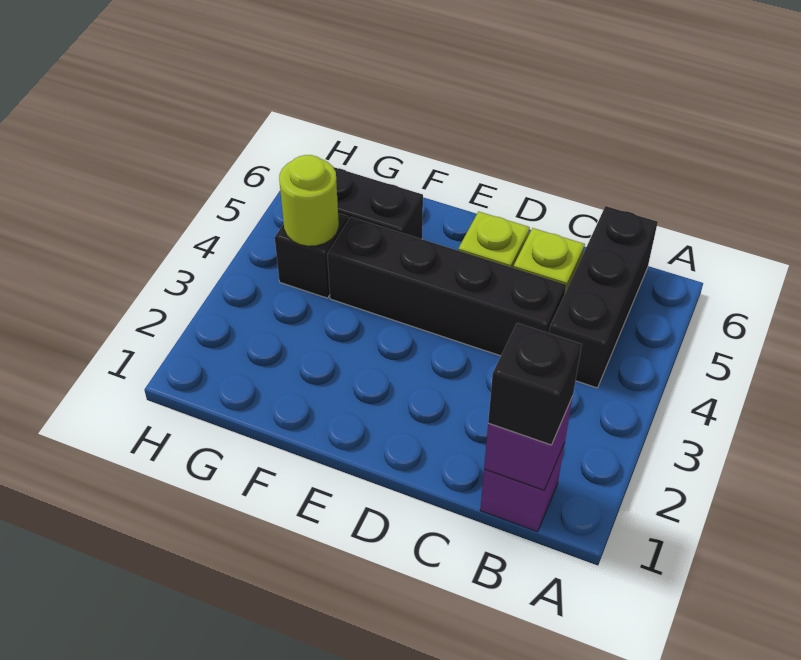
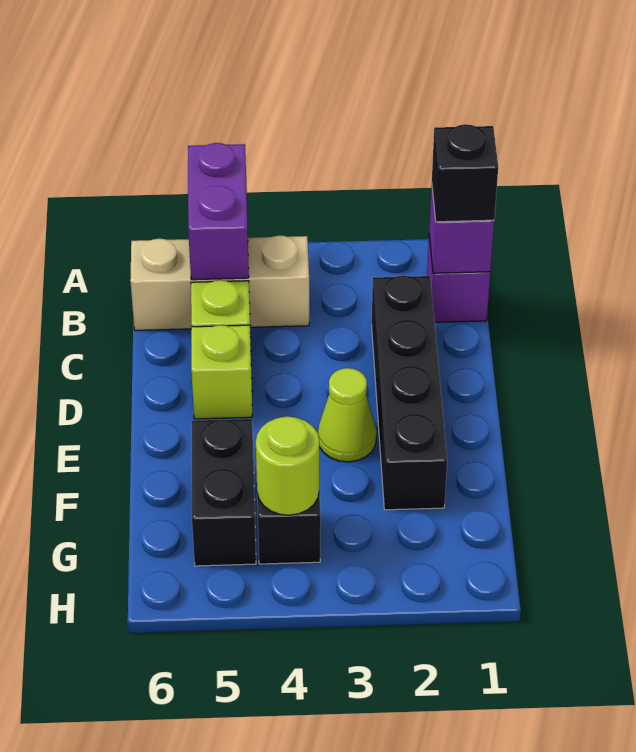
none -> purple 1x2 brick [188,143,249,280]
black 1x3 brick [549,206,658,388] -> tan 1x3 brick [130,235,309,330]
black 1x4 brick [327,217,566,356] -> black 1x4 brick moved to [372,276,447,510]
none -> lime 1x1 cone [318,368,377,462]

